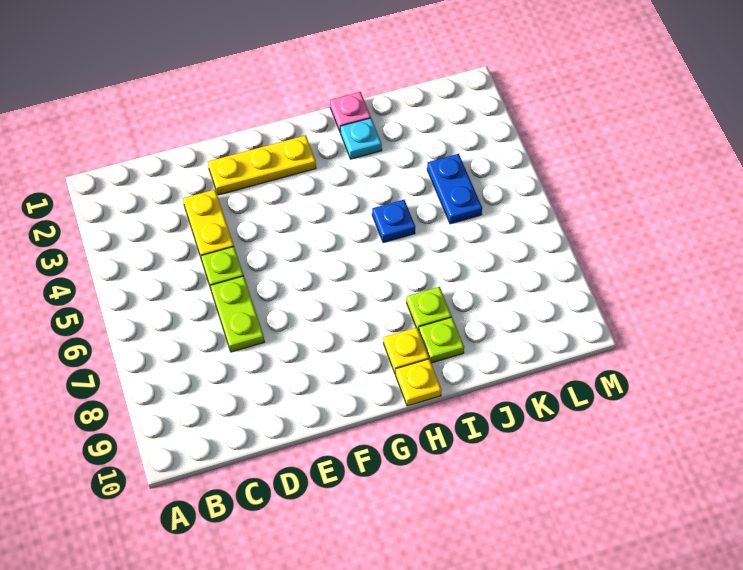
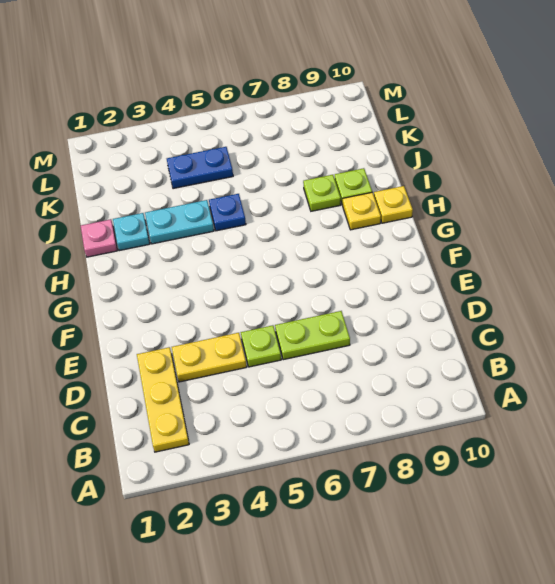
yellow 1x3 plate [208,135,316,195] -> yellow 1x3 plate moved to [137,347,189,452]
none -> cyan 1x2 plate [145,200,214,244]

